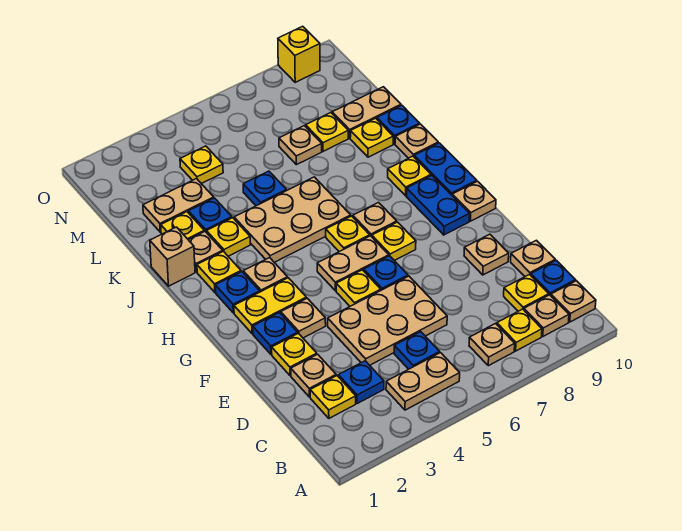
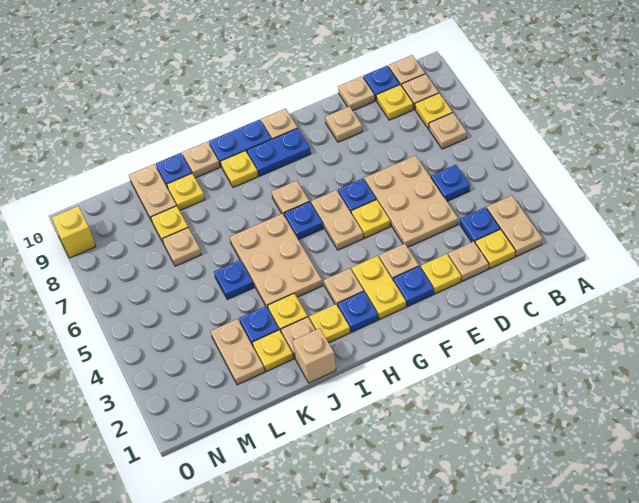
tan 1x2 plate [386,353,460,410] -> tan 1x2 plate moved to [487,195,542,256]
yellow 1x1 plate [372,222,416,261] -> none
yellow 1x1 plate [326,216,370,252] -> blue 1x1 plate [284,202,323,240]
yellow 1x1 plate [180,146,223,184] -> none

